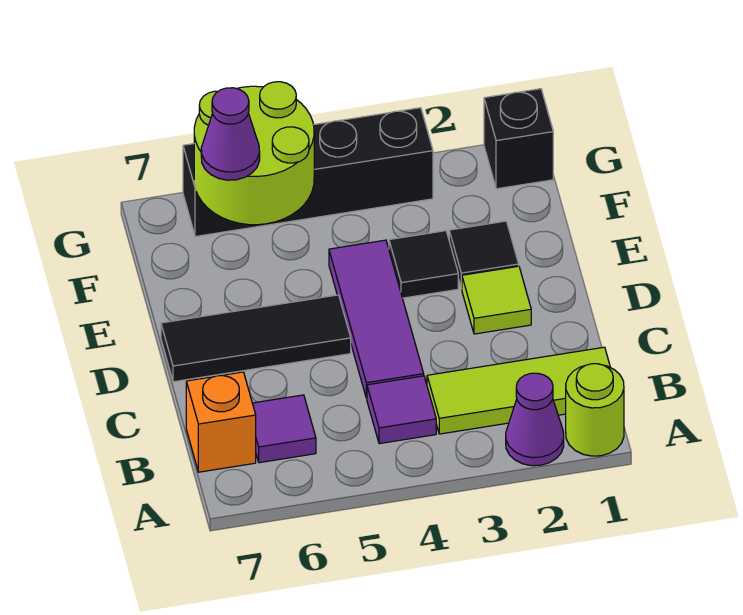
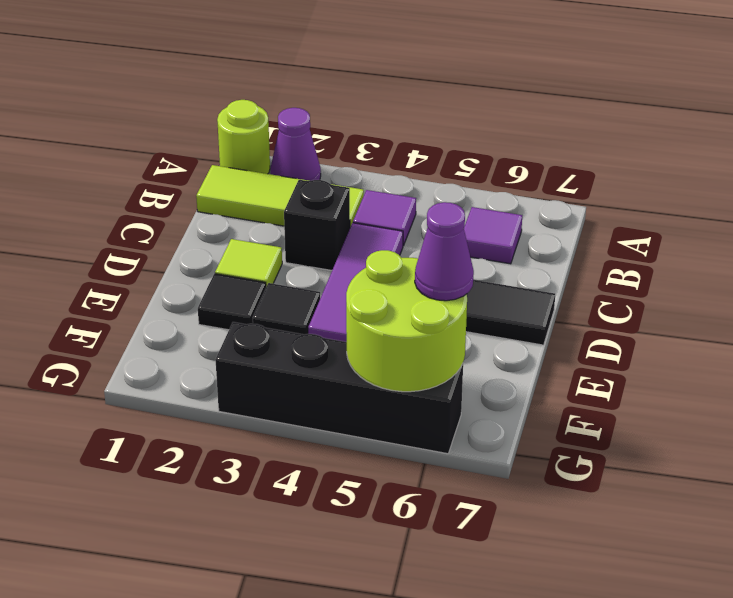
orange 1x1 brick [186,372,256,472] -> none
black 1x1 brick [484,89,553,189] -> black 1x1 brick moved to [284,180,350,270]

